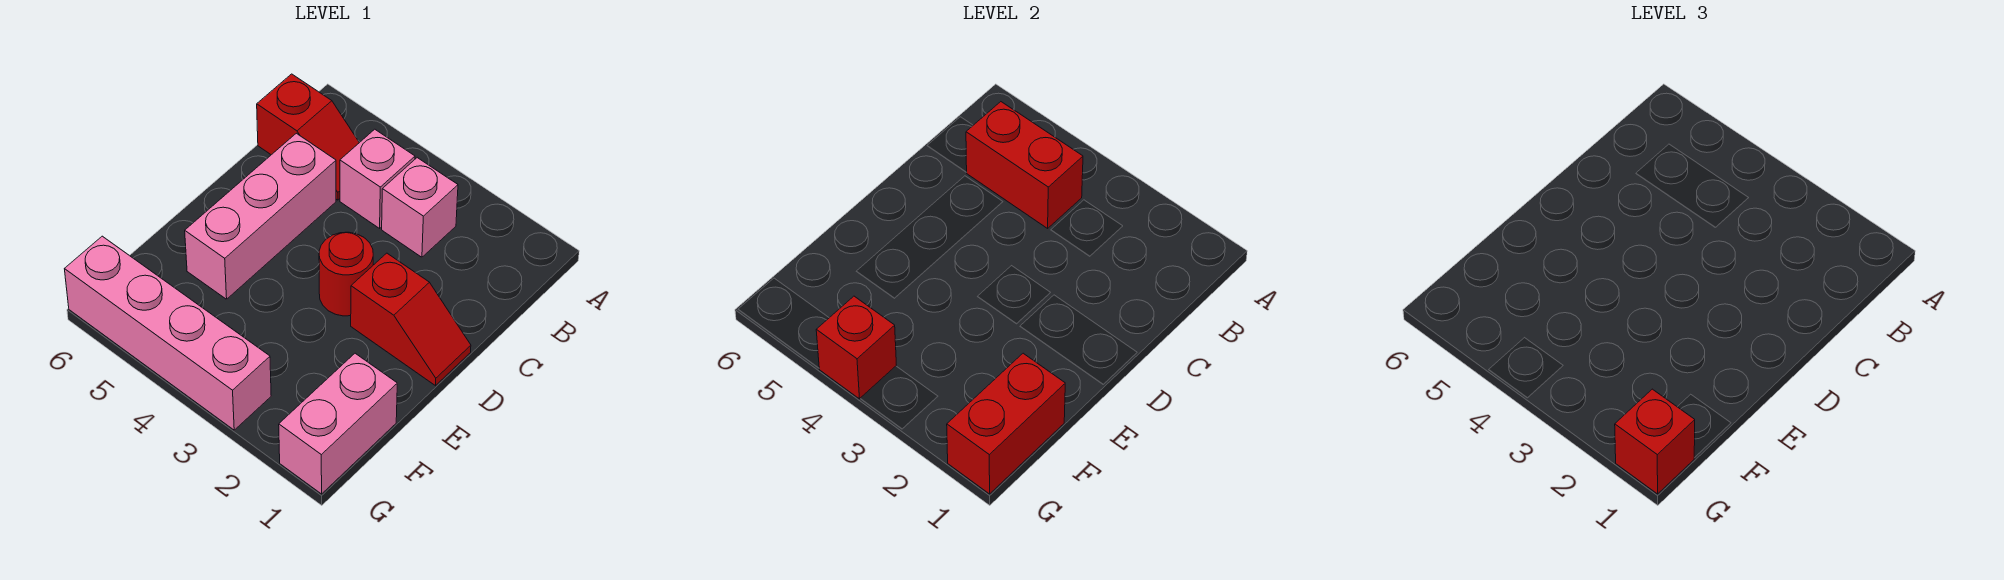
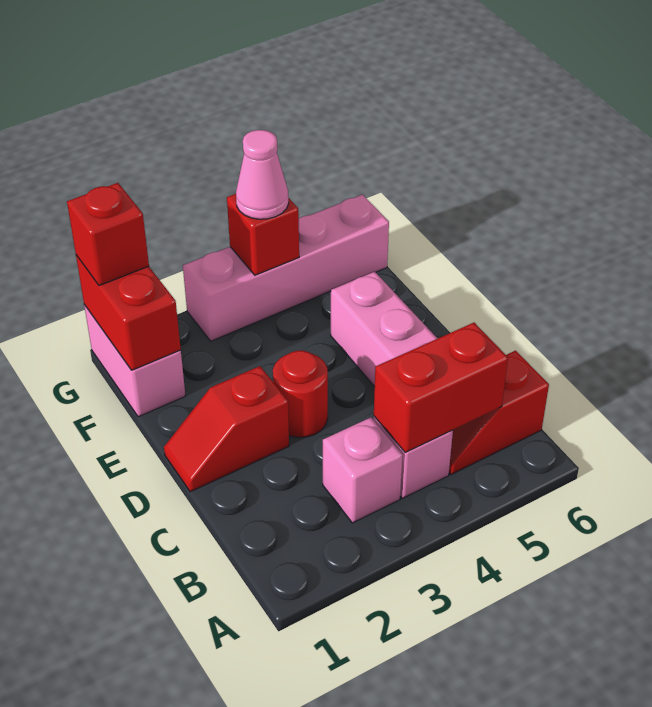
none -> pink 1x1 cone [236,130,289,219]

